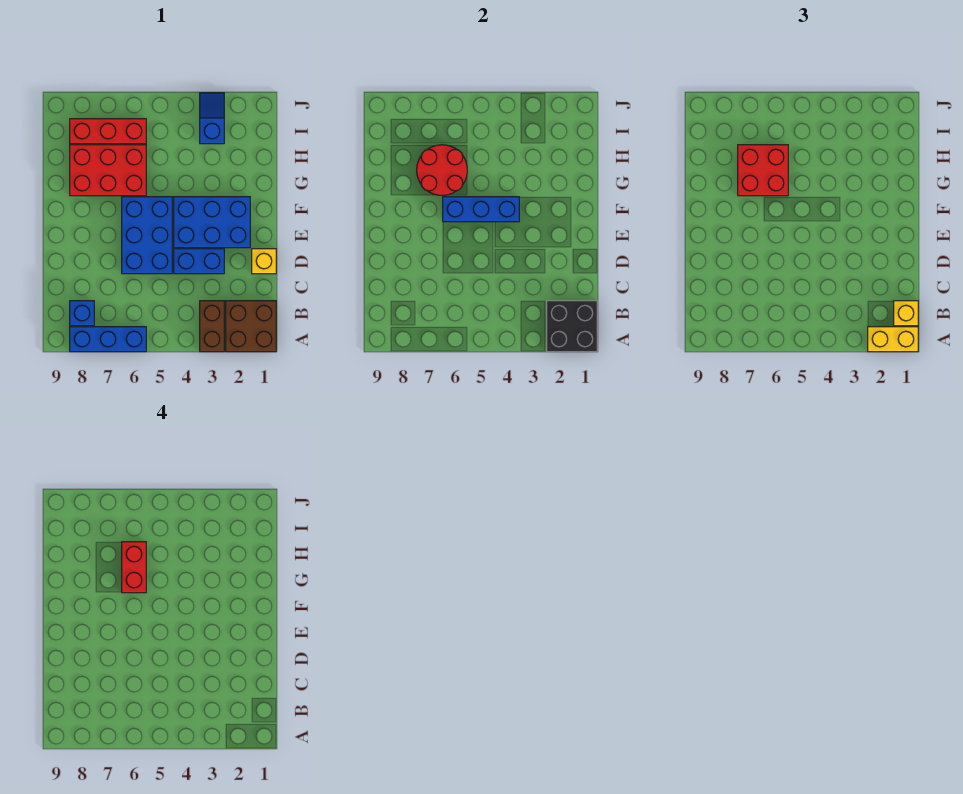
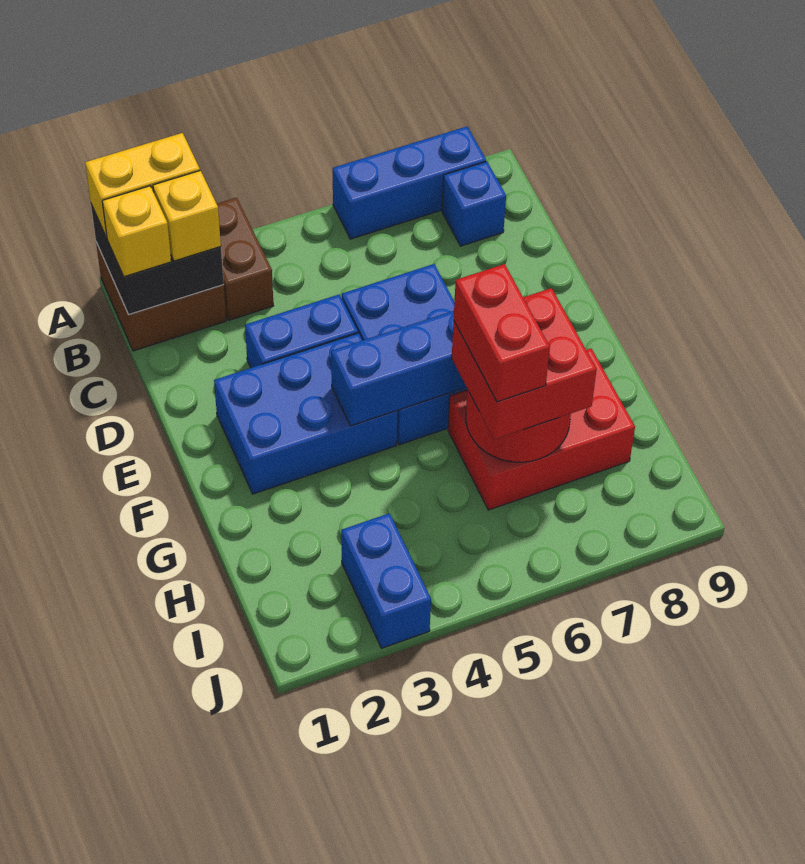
yellow 1x1 brick [252,249,276,274] -> yellow 1x1 brick moved to [153,171,221,261]
blue 1x2 slope [200,93,224,144] -> blue 1x2 brick [341,513,431,648]
red 1x3 brick [70,119,146,144] -> none

